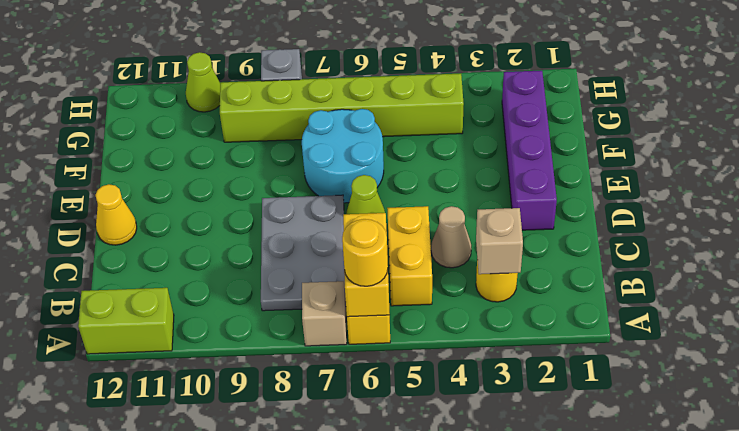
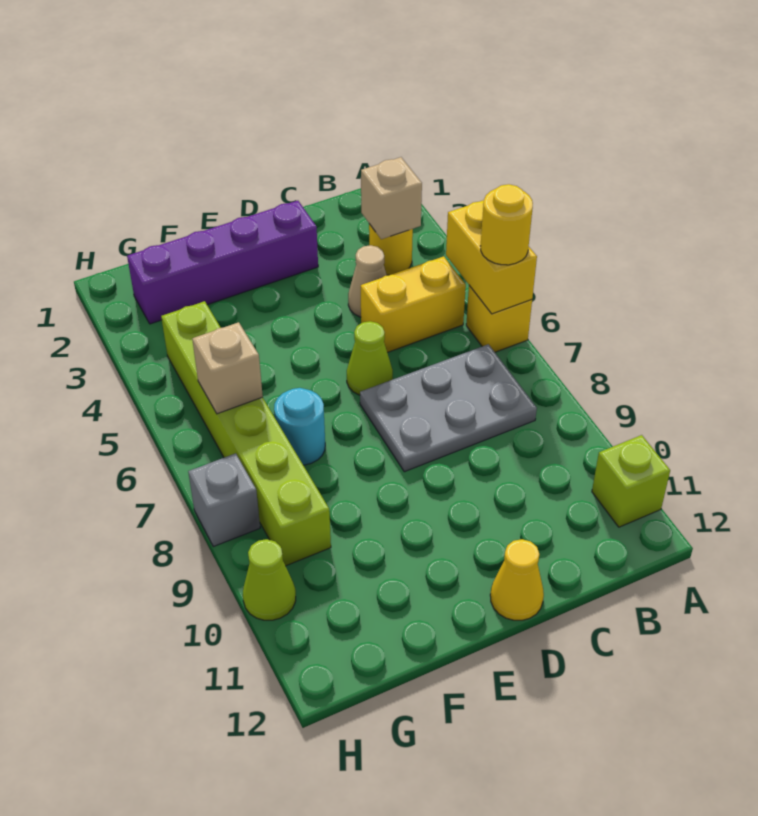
yellow 1x2 brick [343,213,390,317] -> yellow 1x2 brick turned to [446,200,537,314]
tan 1x1 brick [302,281,347,346] -> tan 1x1 brick moved to [192,322,263,414]
lime 1x2 brick [78,288,174,354] -> lime 1x1 brick [592,435,670,527]
cyan 2x2 round brick [302,109,384,203] -> cyan 1x1 round brick [274,388,325,465]

